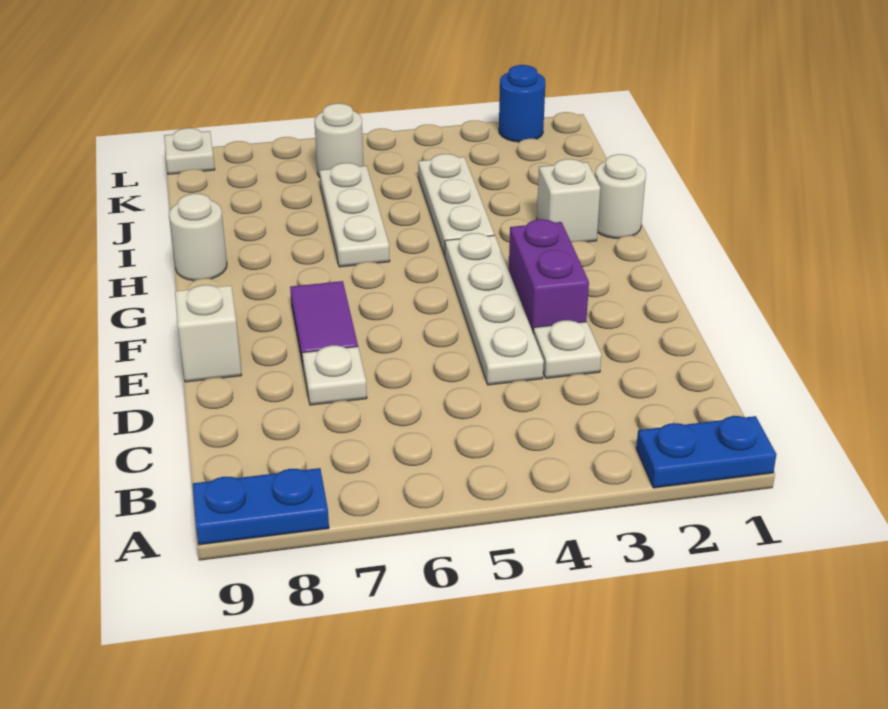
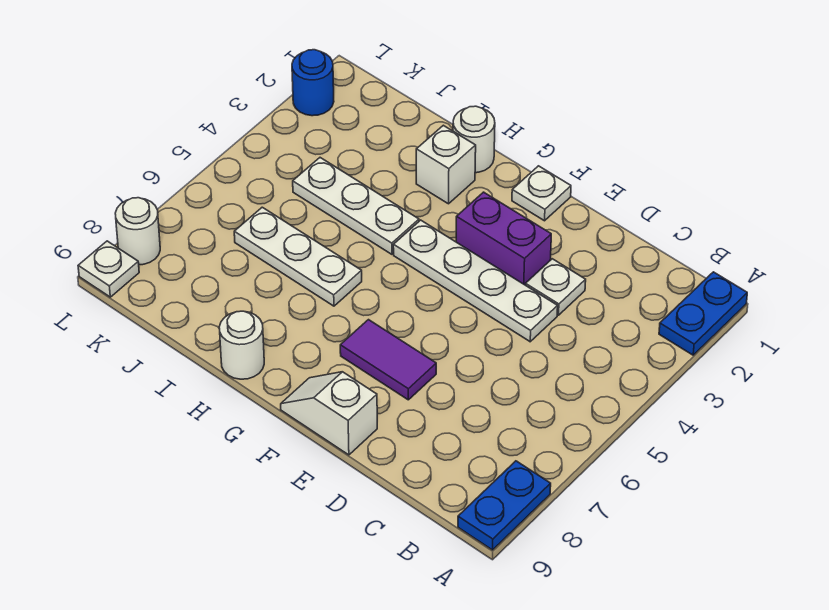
white 1x1 plate [302,345,367,405] -> white 1x1 plate moved to [512,166,571,221]
white 1x1 round brick [315,103,363,177] -> white 1x1 round brick moved to [115,198,160,265]

